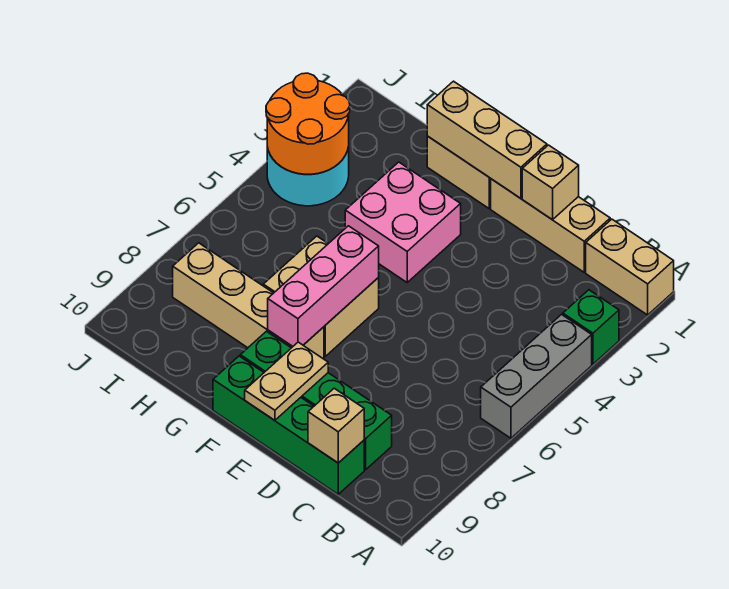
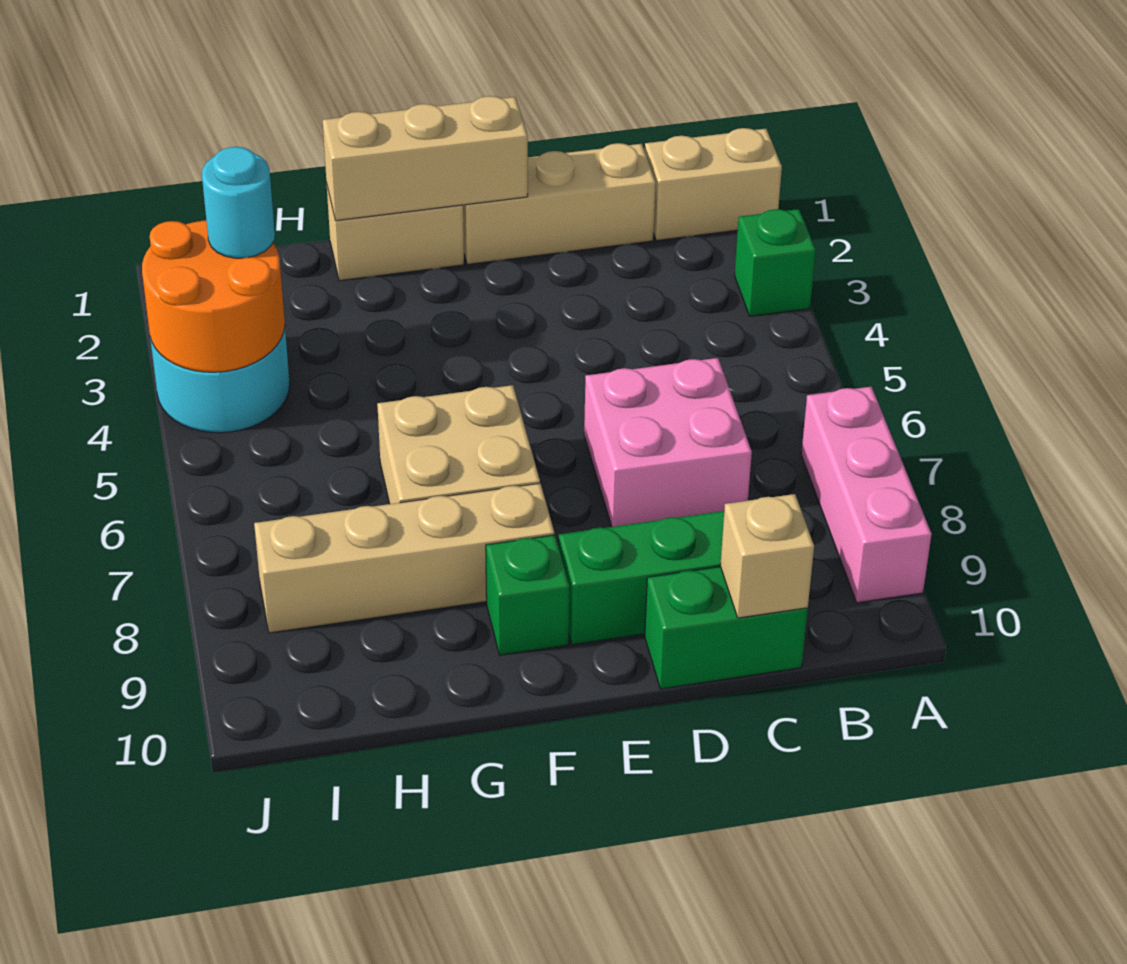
grey 1x3 brick [481,314,592,438] -> none
green 1x4 brick [213,356,364,494] -> green 1x2 brick [645,567,808,689]
tan 1x1 brick [522,145,579,220] -> none
tan 1x2 plate [245,342,328,420] -> none
pink 2x2 brick [345,162,461,282] -> pink 2x2 brick moved to [584,358,752,527]
pink 1x3 brick [268,226,379,347] -> pink 1x3 brick moved to [801,387,932,603]
none -> cyan 1x1 round brick [202,147,275,258]

